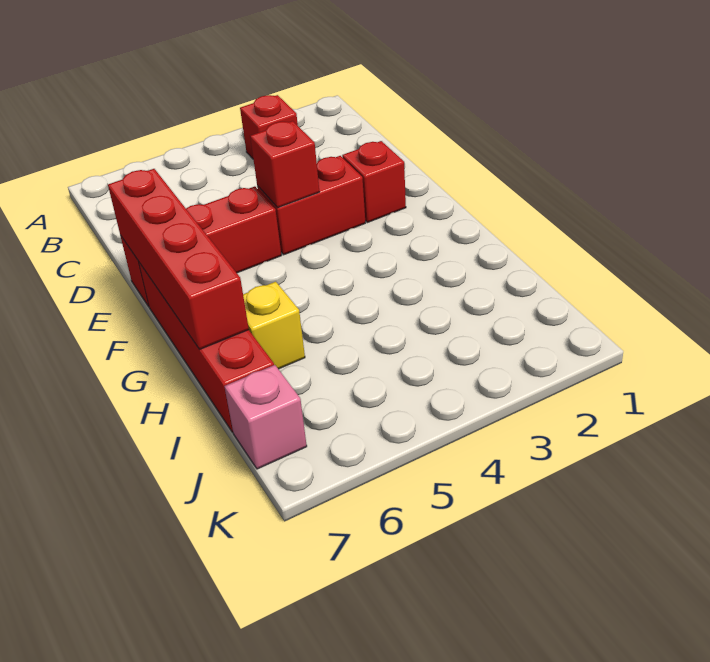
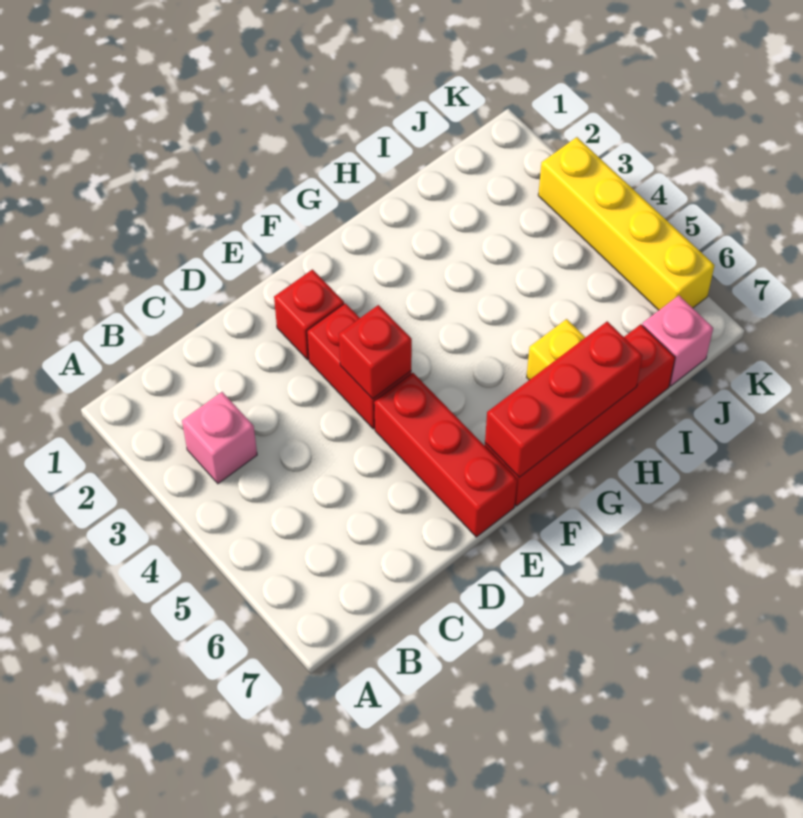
red 1x1 brick [240,95,298,159] -> pink 1x1 brick [182,392,257,484]
red 1x4 brick [108,169,249,349] -> red 1x3 brick [485,321,642,477]
none -> yellow 1x4 brick [538,137,715,310]

